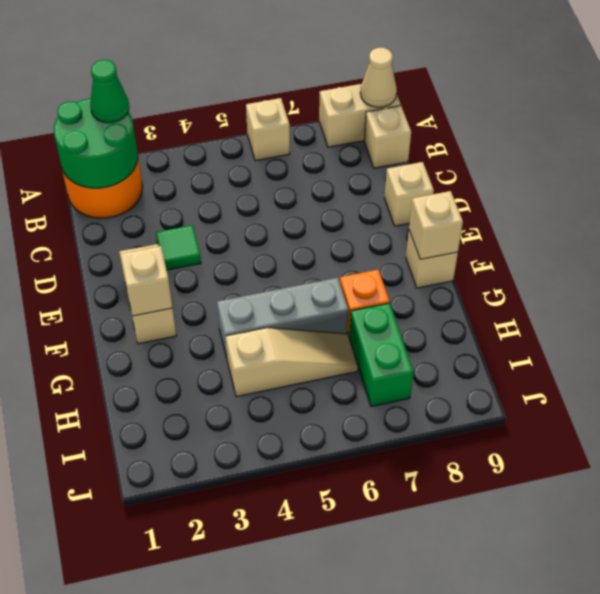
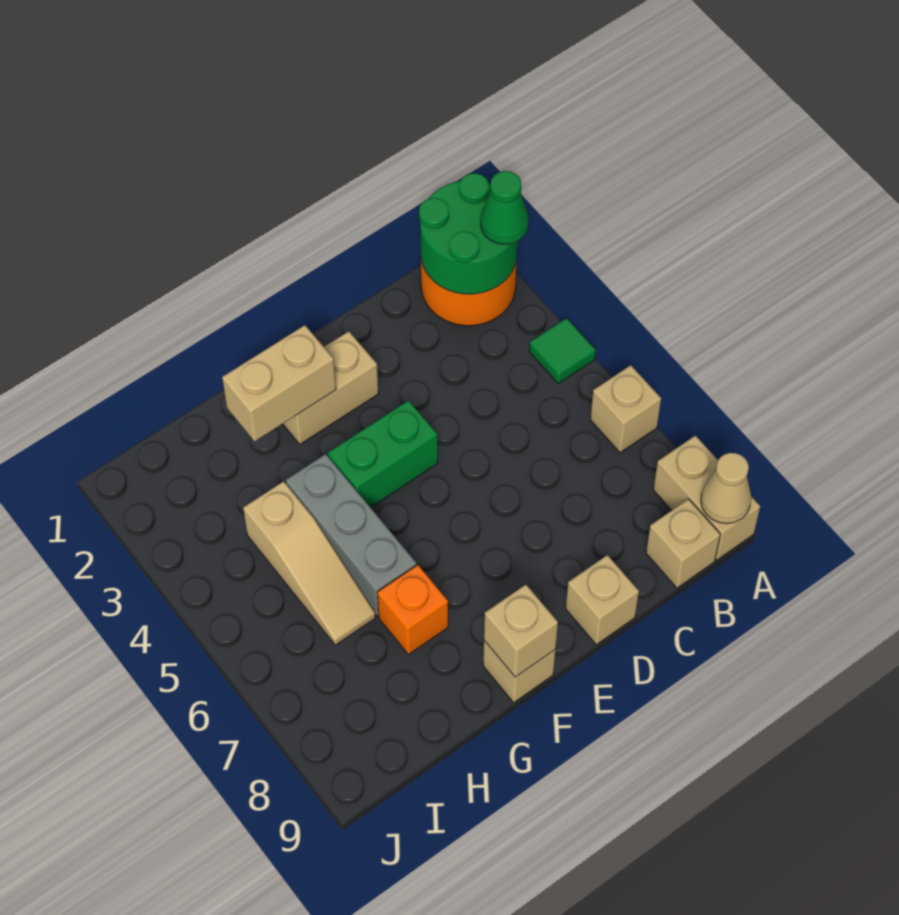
green 1x1 tile [156,225,201,270] -> green 1x1 tile moved to [529,318,596,384]
tan 1x1 brick [120,246,173,316] -> tan 1x2 brick [222,325,336,441]
green 1x2 brick [349,303,414,407] -> green 1x2 brick moved to [328,401,438,508]

